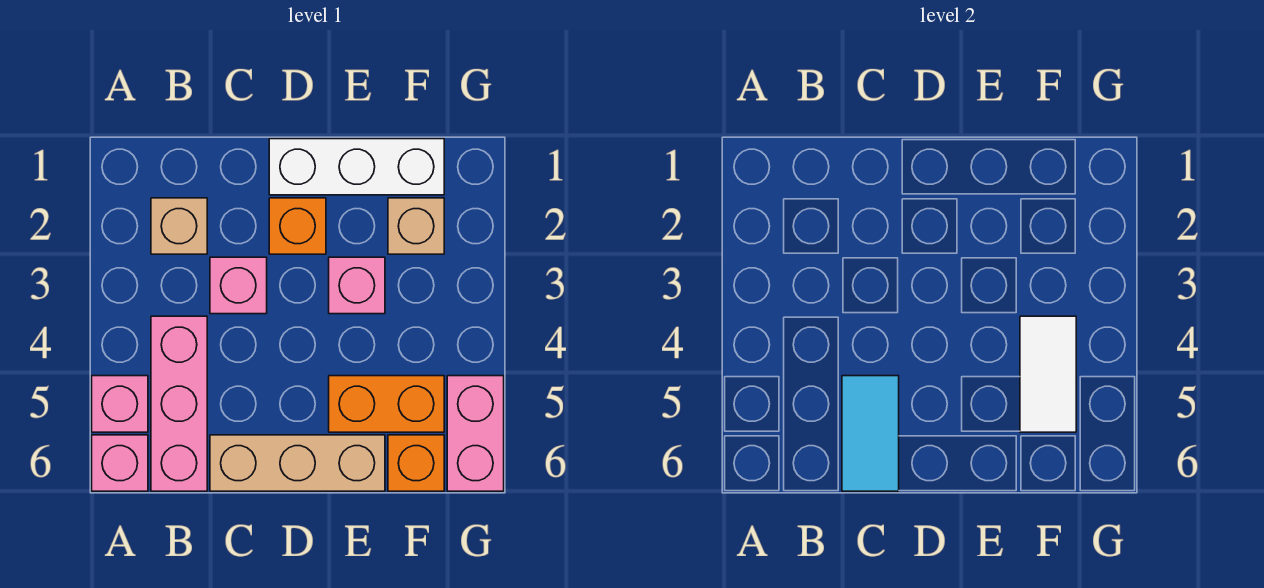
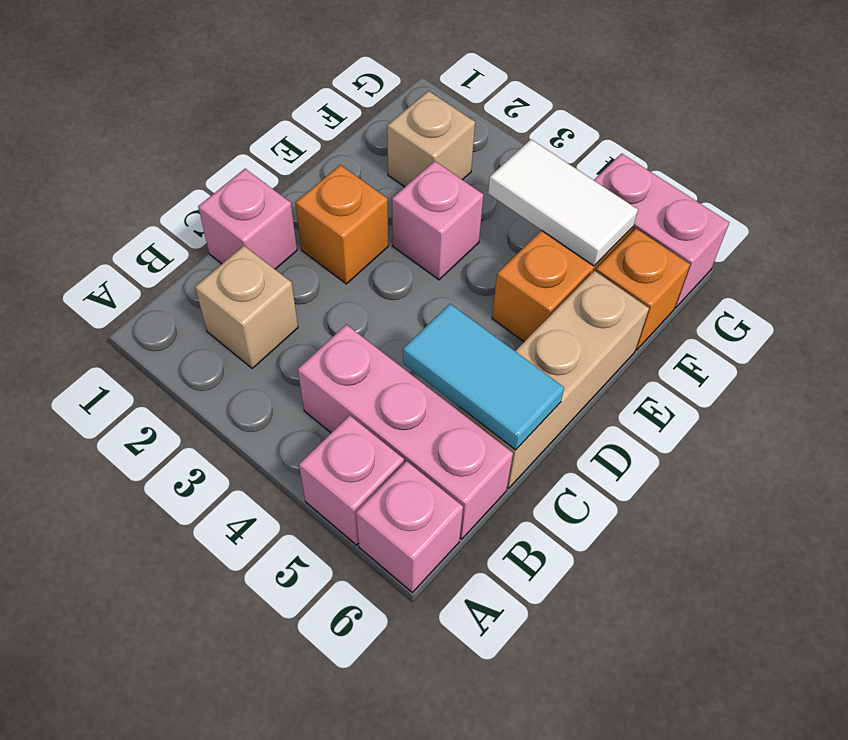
pink 1x1 brick [210,257,267,314] -> pink 1x1 brick moved to [198,169,297,269]
white 1x3 brick [269,139,444,195] -> none

